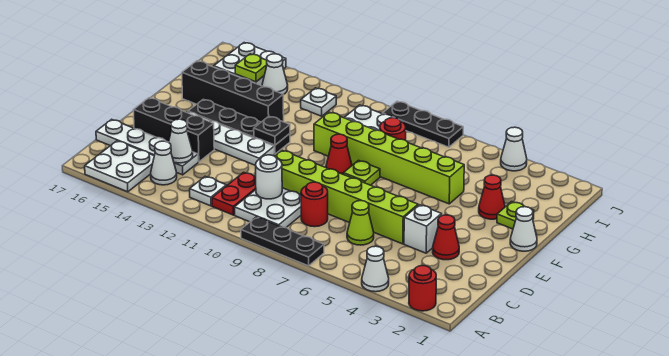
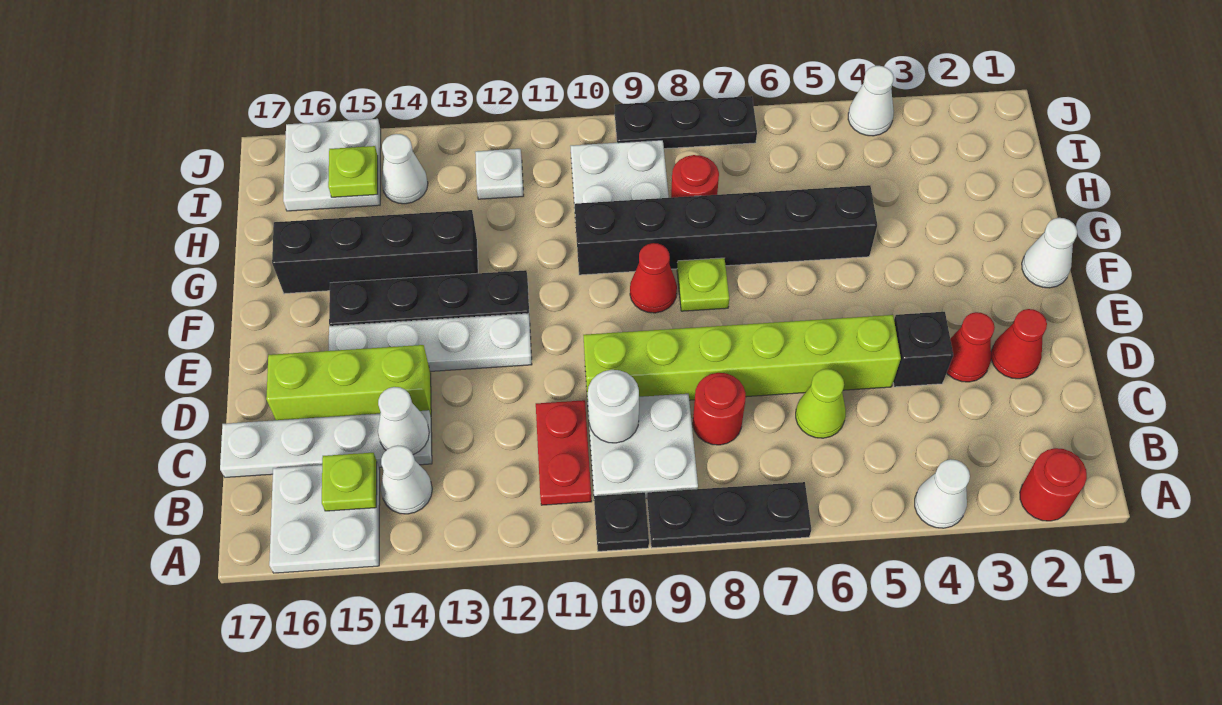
white 1x1 plate [190,176,226,206] -> none
white 1x1 brick [404,205,441,253] -> black 1x1 brick [893,312,953,387]
black 1x3 brick [134,98,214,162] -> lime 1x3 brick [266,345,431,420]
black 1x1 plate [254,116,290,145] -> black 1x1 plate moved to [594,493,649,551]
lime 1x1 plate [497,202,534,229] -> lime 1x1 plate moved to [322,453,377,511]
red 1x1 cone [479,175,505,219] -> red 1x1 cone moved to [991,309,1047,379]
lime 1x6 brick [314,112,464,204] -> black 1x6 brick [575,185,877,275]

